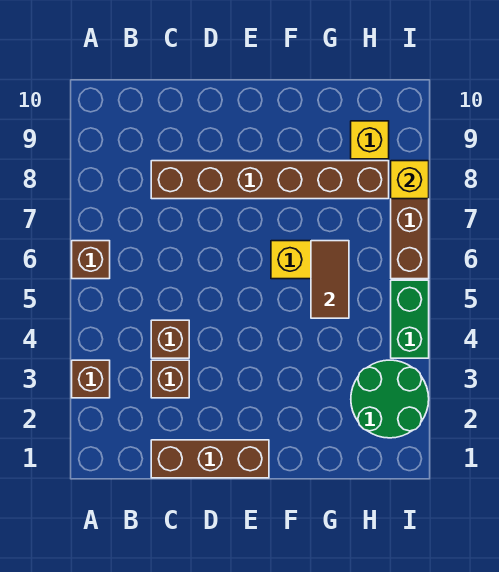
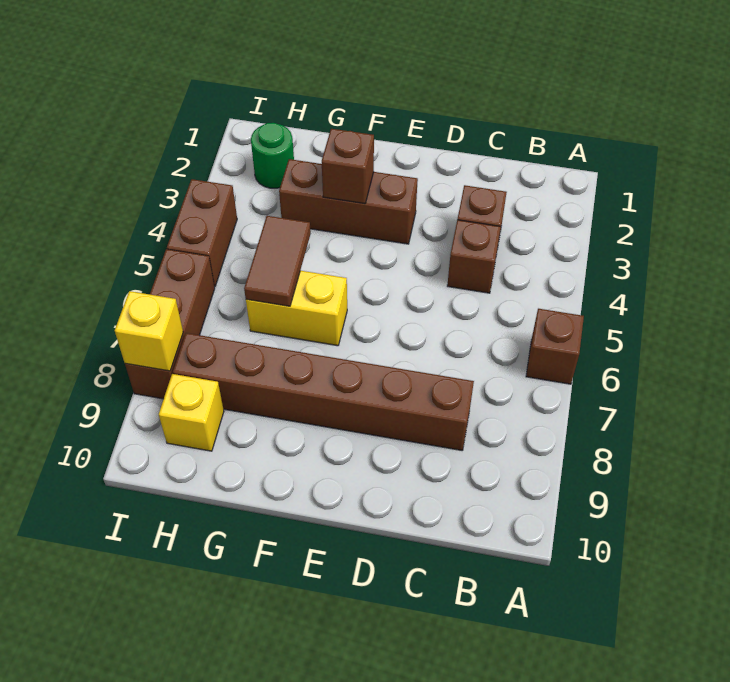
brown 1x1 brick [72,360,110,398] -> brown 1x1 brick moved to [322,129,374,204]
brown 1x3 brick [151,440,269,478] -> brown 1x3 brick moved to [279,159,418,244]
green 2x2 round brick [351,360,429,438] -> green 1x1 round brick [251,123,294,188]
green 1x2 brick [391,280,429,358] -> brown 1x2 brick [167,179,237,287]

